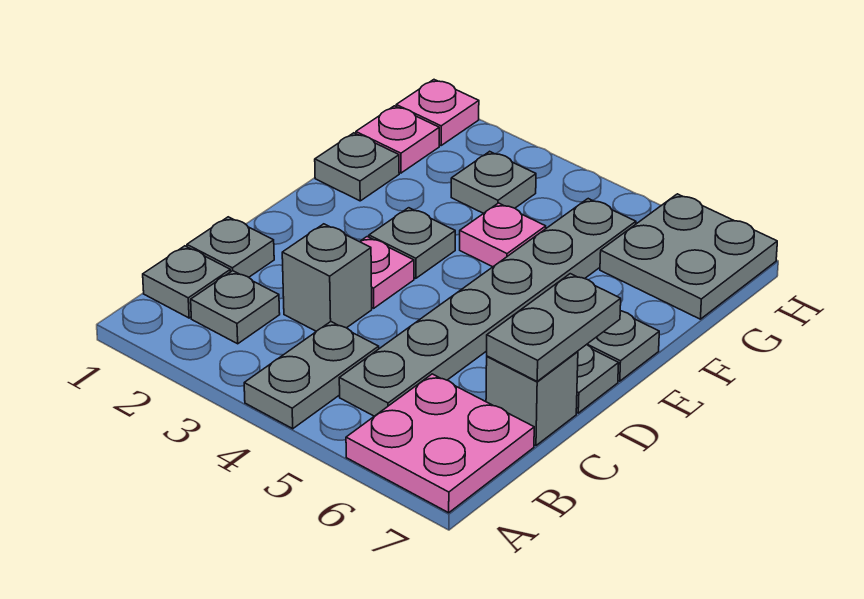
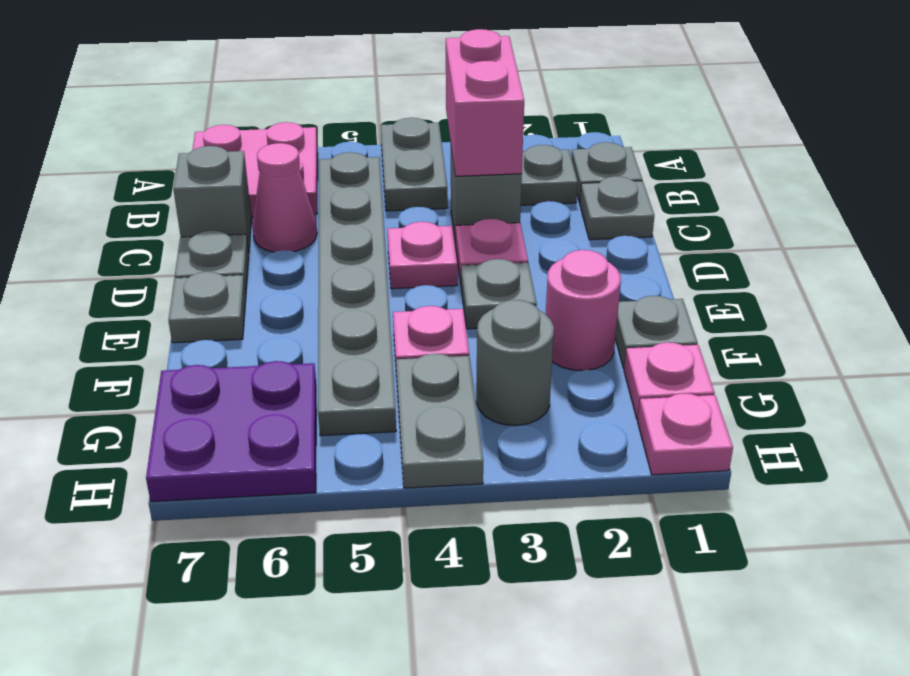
none -> pink 1x2 brick [446,29,524,176]
none -> pink 1x1 cone [252,143,317,252]
grey 1x2 plate [487,274,621,381] -> grey 1x2 plate moved to [396,354,483,488]
none -> pink 1x1 plate [388,222,458,289]
none -> pink 1x1 round brick [546,250,621,371]
grey 1x1 plate [451,151,536,213] -> grey 1x1 round brick [476,300,554,426]
grey 2x2 plate [600,194,777,319] -> purple 2x2 plate [146,361,316,502]

